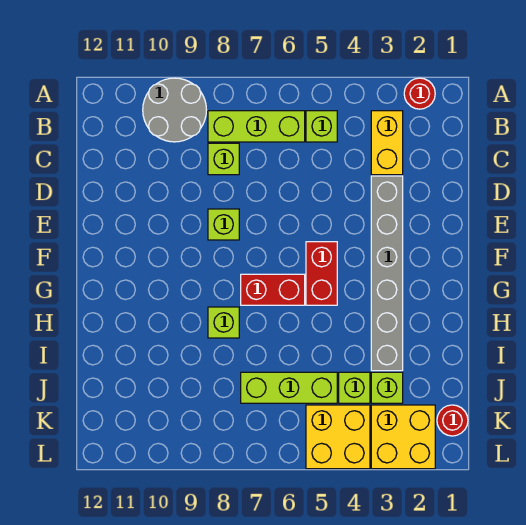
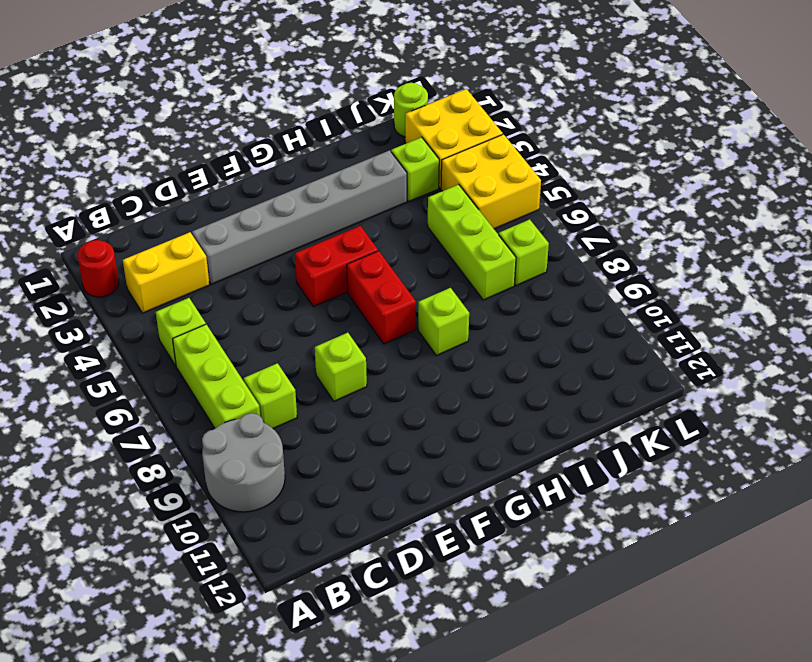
lime 1x1 brick [339,372,370,403] -> lime 1x1 brick moved to [499,219,549,286]
red 1x1 round brick [437,405,468,436] -> lime 1x1 round brick [394,83,428,137]

